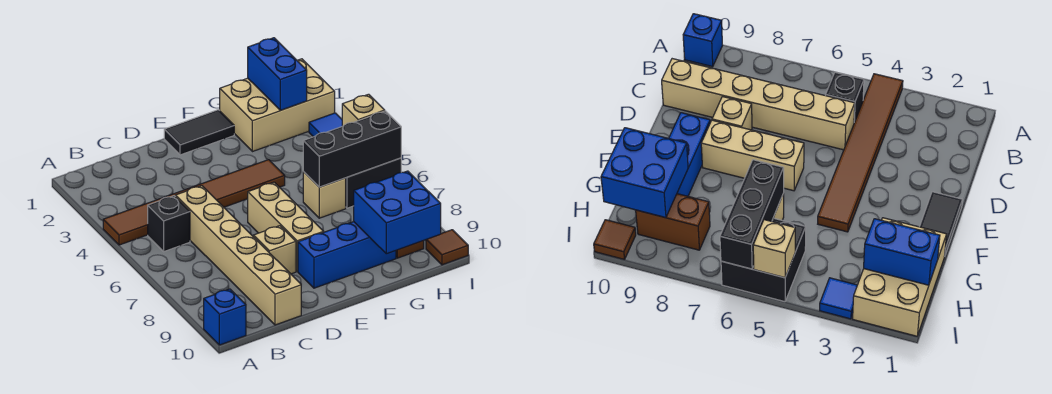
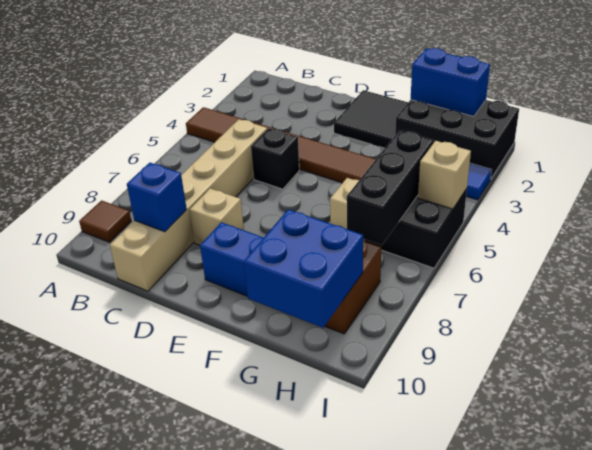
blue 1x1 brick [204,289,246,345] -> blue 1x1 brick moved to [127,163,187,232]
black 1x1 brick [148,196,190,252] -> black 1x1 brick moved to [251,128,299,189]
black 1x2 tile [164,110,234,155] -> black 2x2 tile [334,90,408,148]
tan 1x3 brick [248,182,324,272] -> none
tan 2x3 brick [220,59,335,152] -> black 2x3 brick [395,100,519,179]
black 1x3 brick [303,111,401,187] -> black 1x3 brick turned to [347,130,434,245]
blue 1x2 brick [248,38,307,110] -> blue 1x2 brick turned to [411,48,490,116]
brown 1x1 tile [426,230,468,265] -> brown 1x1 tile moved to [79,201,131,242]

